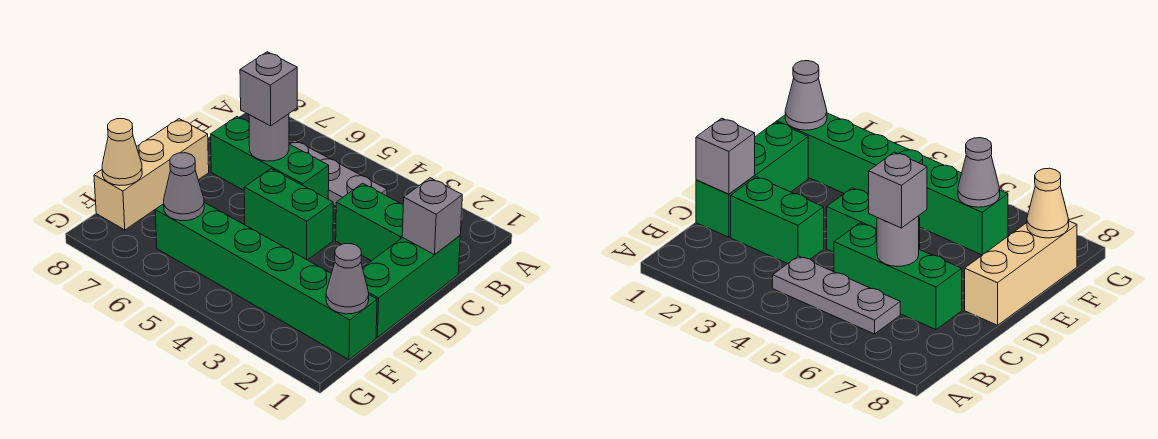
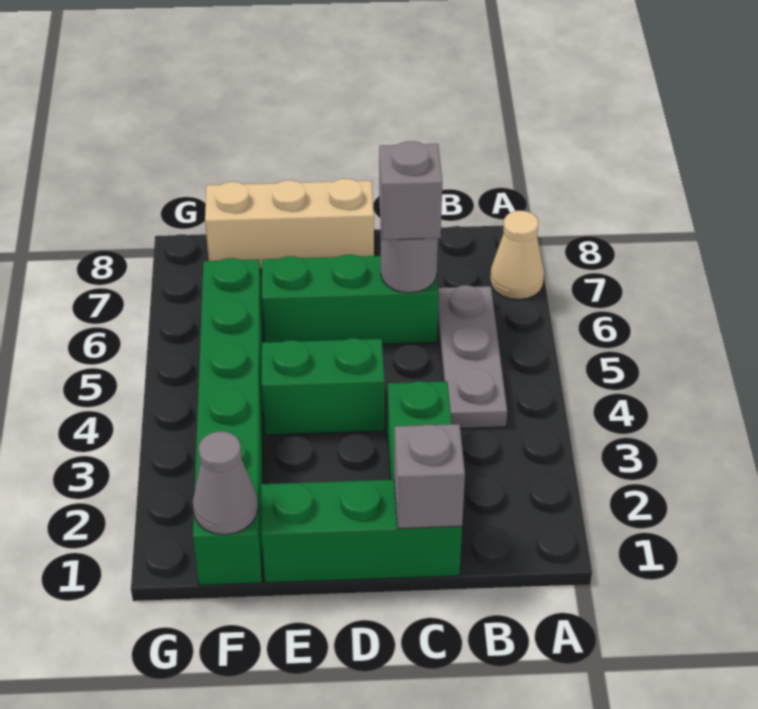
green 1x3 brick [211,117,329,199] -> green 1x3 brick turned to [262,255,439,344]
green 1x2 brick [244,169,333,260] -> green 1x2 brick turned to [262,338,385,435]
grey 1x1 cone [164,153,204,221] -> none
tan 1x1 cone [102,119,142,186] -> tan 1x1 cone moved to [490,211,544,300]

